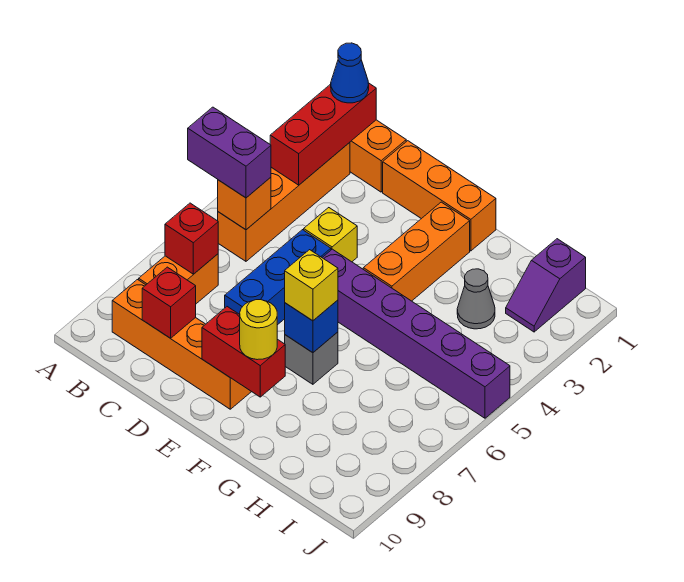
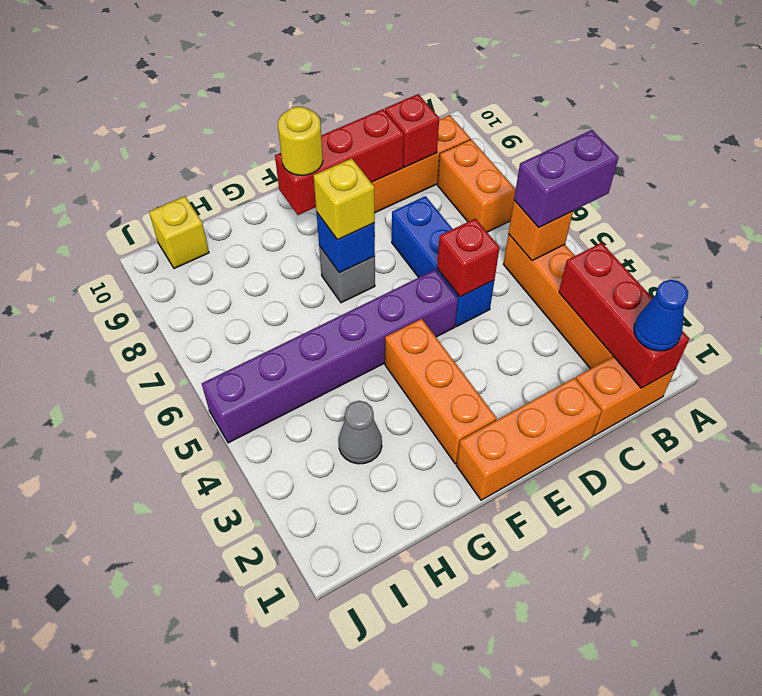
red 1x1 brick [165,203,218,274] -> red 1x1 brick moved to [437,219,500,297]
yellow 1x1 brick [304,208,357,262] -> yellow 1x1 brick moved to [149,196,209,269]
red 1x2 brick [202,307,285,397] -> red 1x3 brick [275,109,404,215]
purple 1x2 slope [506,239,586,332] -> none

